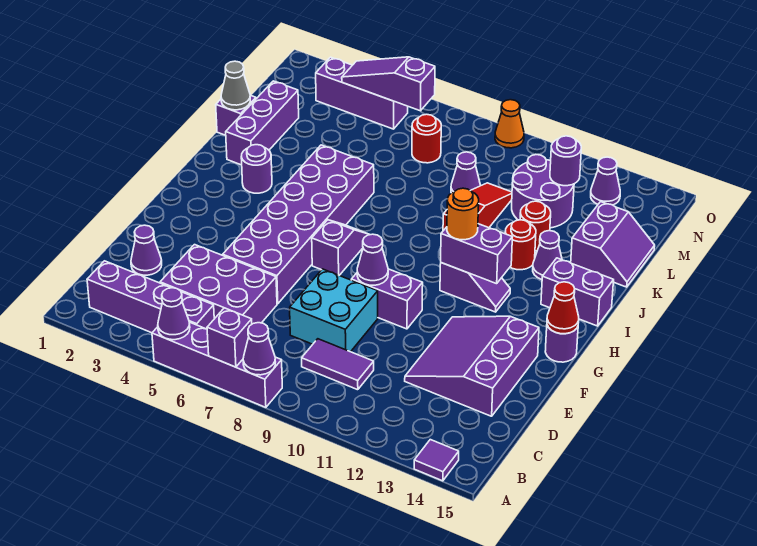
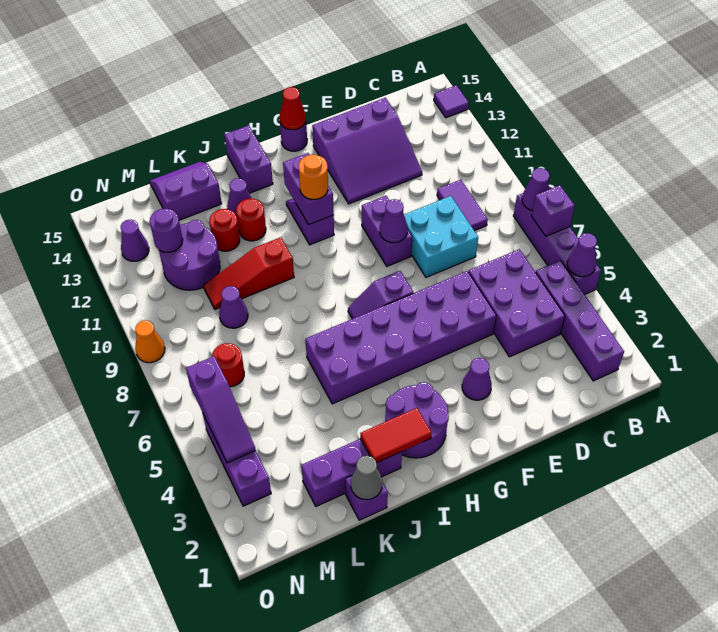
purple 1x1 cone [131,225,162,275] -> purple 1x1 cone moved to [462,358,492,400]
none -> red 1x2 tile [360,408,432,463]
purple 1x1 round brick [241,145,272,193] -> purple 2x2 round brick [385,382,449,458]

